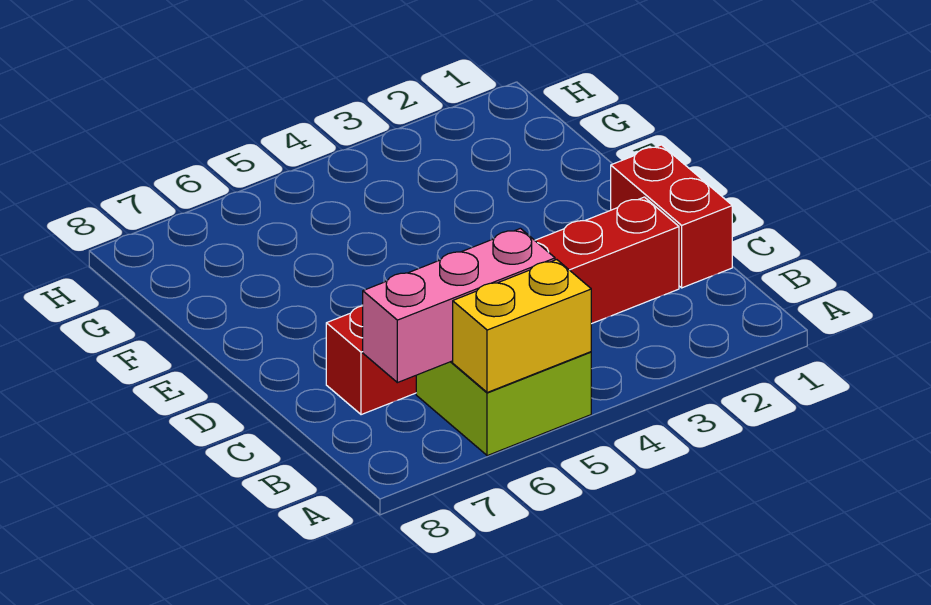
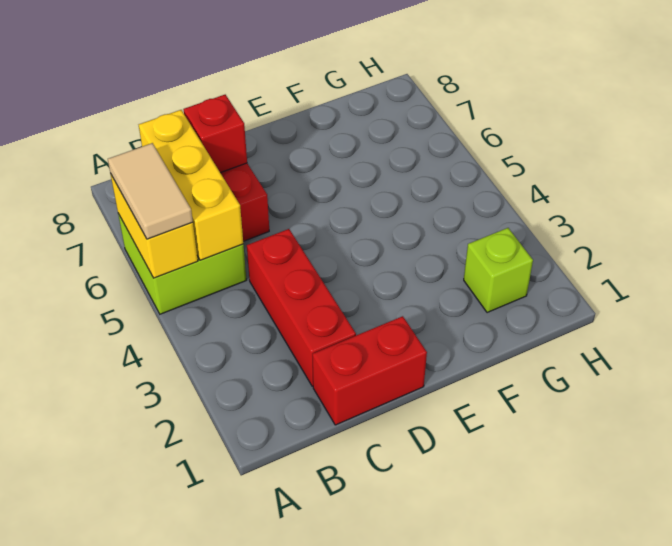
none -> tan 1x2 tile [108,143,193,239]
pink 1x3 brick [363,228,555,383] -> yellow 1x3 brick [139,110,243,260]
none -> red 1x1 brick [184,95,247,173]
none -> lime 1x1 brick [464,228,533,313]

